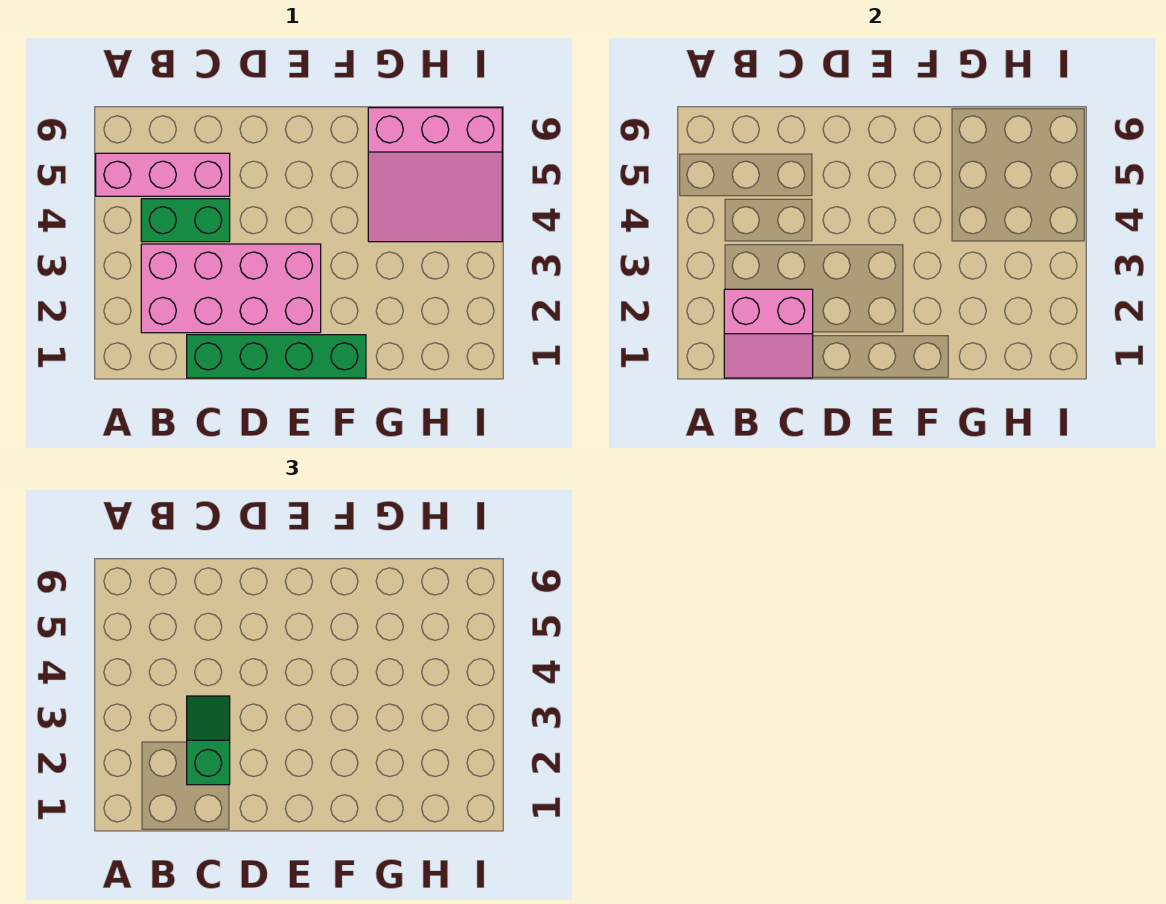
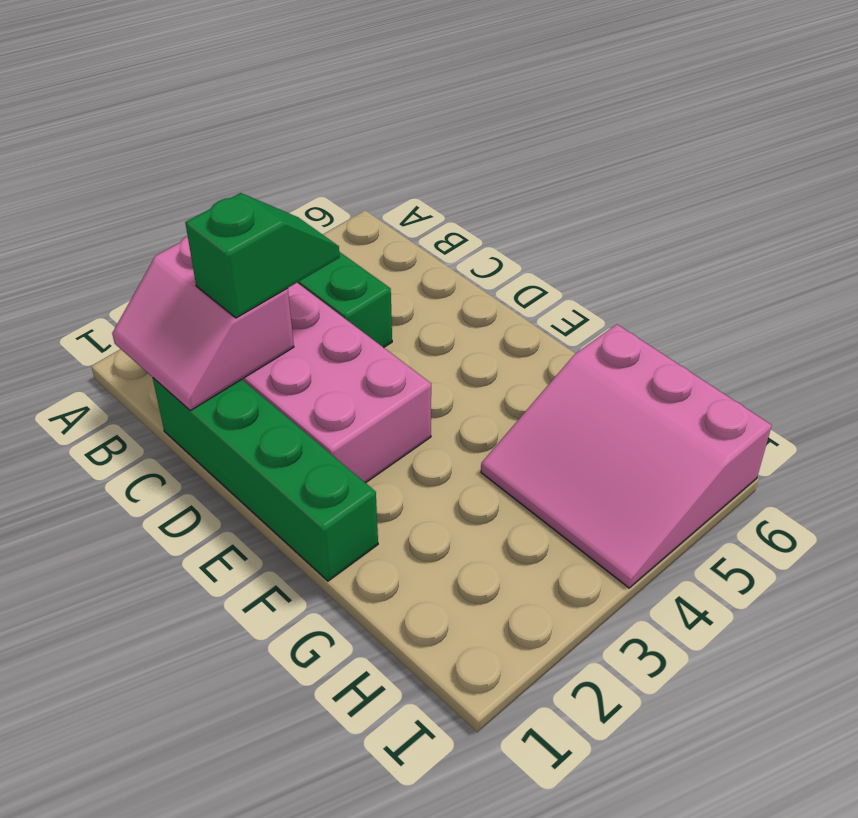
pink 1x3 brick [96,153,230,196] -> none

